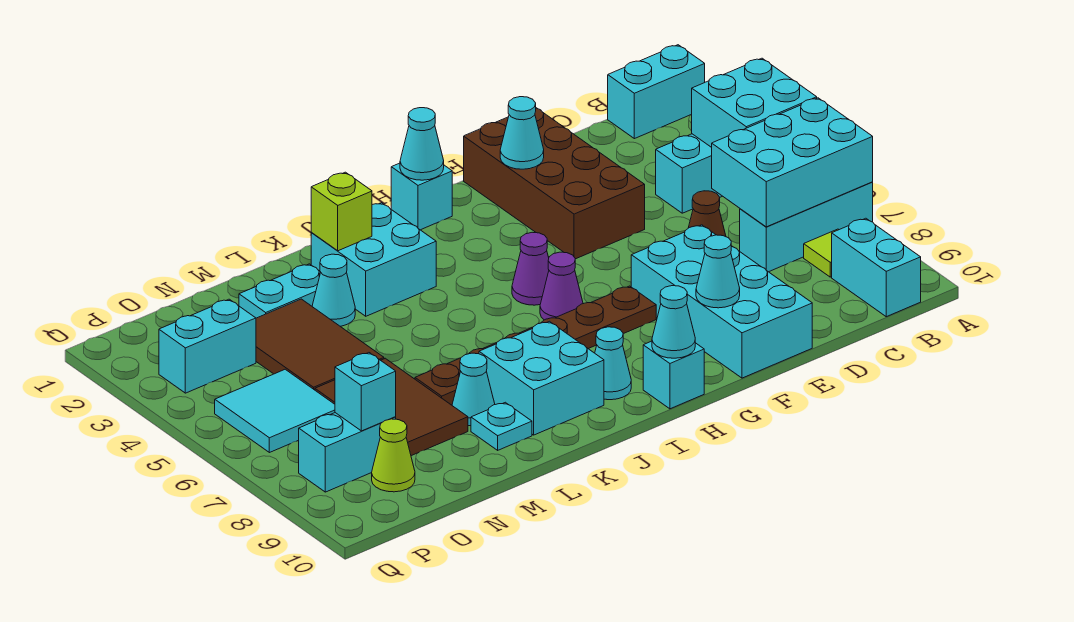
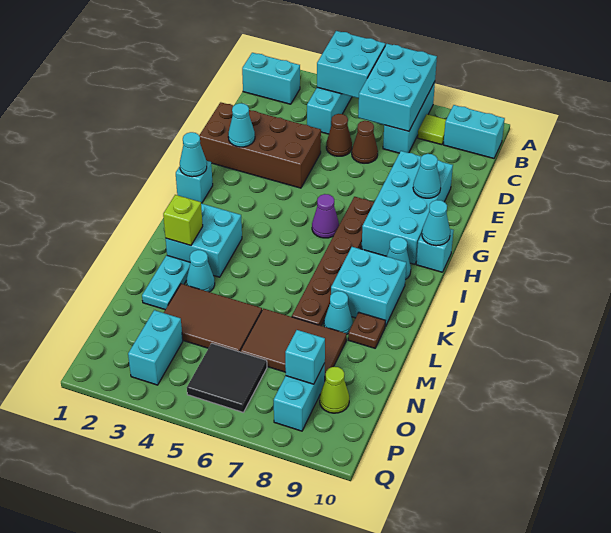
cyan 1x2 brick [608,45,705,139] -> cyan 1x2 brick turned to [242,53,300,104]
none -> brown 1x1 cone [326,114,352,156]
cyan 2x4 brick [631,225,812,378] -> cyan 2x4 brick turned to [362,151,453,264]
purple 1x1 cone [512,232,549,305] -> none
cyan 1x1 plate [471,402,532,450] -> brown 1x1 plate [348,313,385,348]
cyan 2x2 tile [215,369,335,453] -> black 2x2 tile [187,343,267,412]

